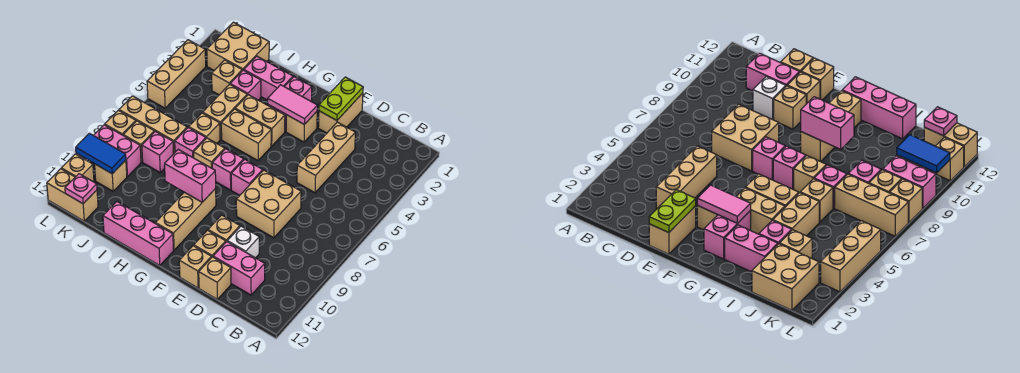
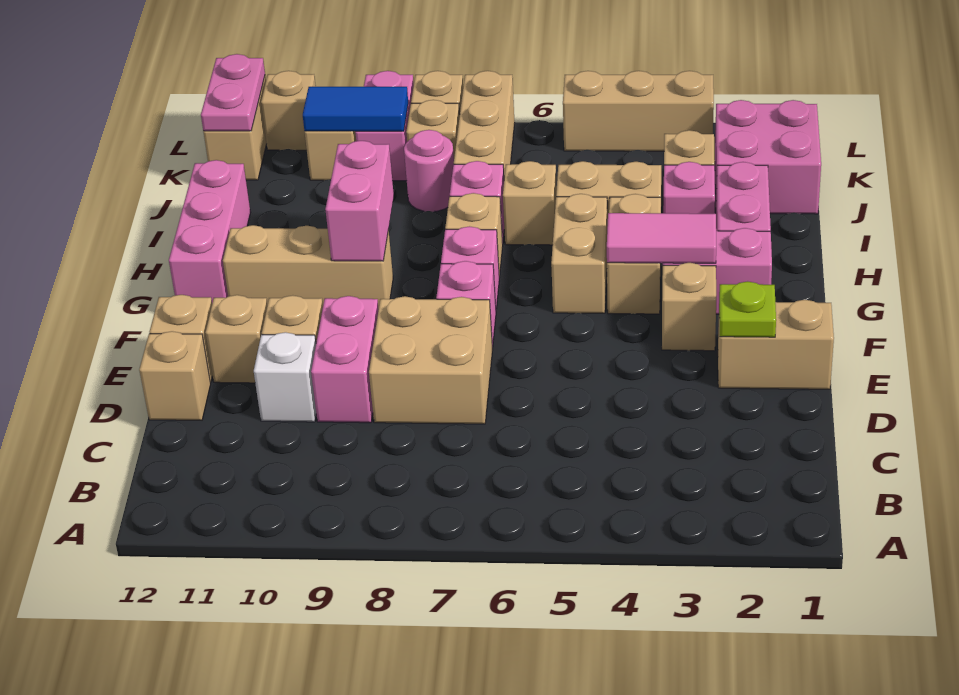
pink 1x2 brick [213,242,265,295] -> pink 1x2 brick moved to [311,296,379,423]
tan 1x3 brick [297,122,355,193] -> none
lime 1x2 plate [319,77,363,121] -> lime 1x1 plate [719,281,776,337]
pink 1x2 tile [268,85,317,125] -> pink 1x2 tile turned to [607,213,716,263]
tan 2x2 brick [207,22,269,71] -> pink 2x2 brick [715,100,821,214]
pink 1x1 brick [142,131,174,172] -> pink 1x1 round brick [404,130,454,212]
blue 1x2 tile [76,133,126,174] -> blue 1x2 tile turned to [303,87,408,131]
pink 1x1 plate [65,174,97,204] -> pink 1x2 plate [201,54,265,131]

